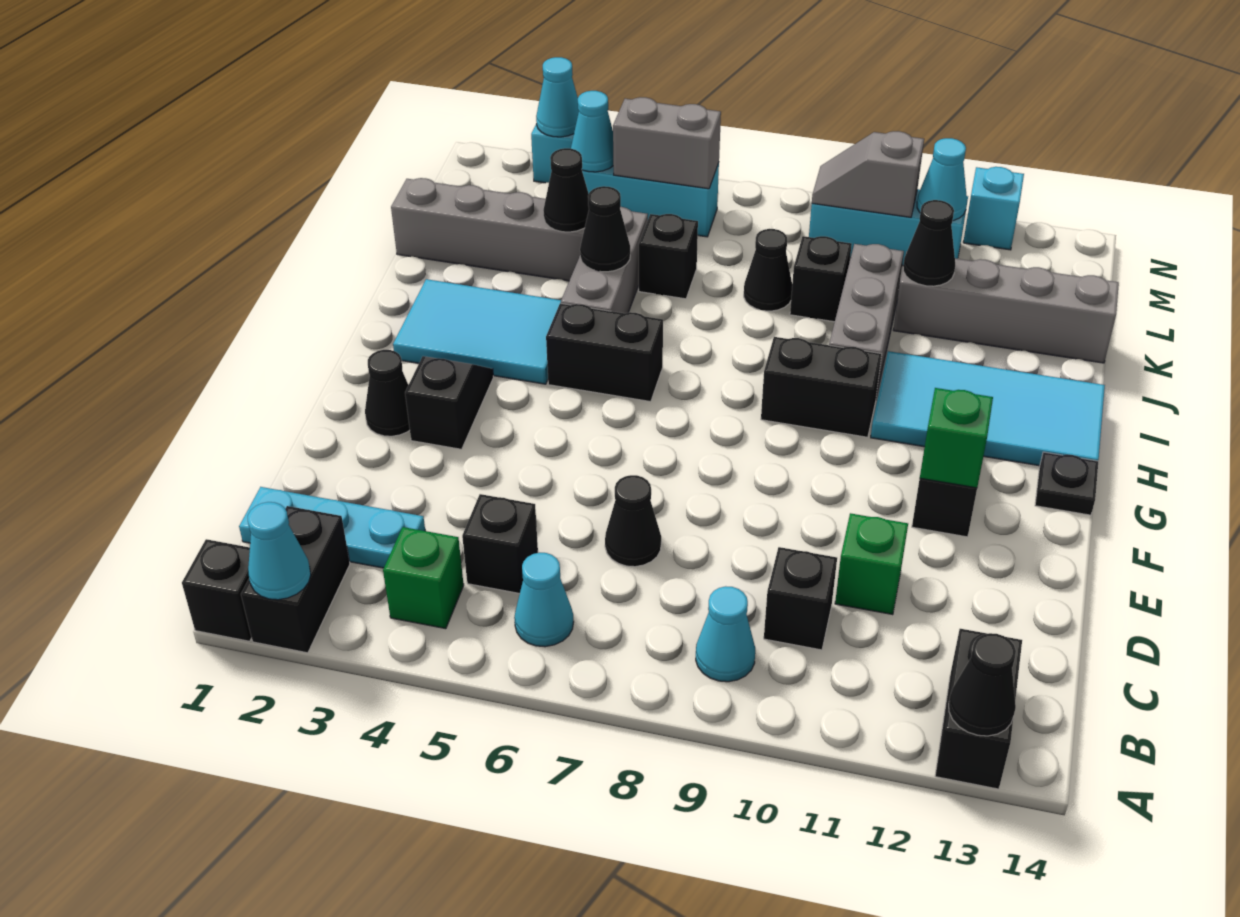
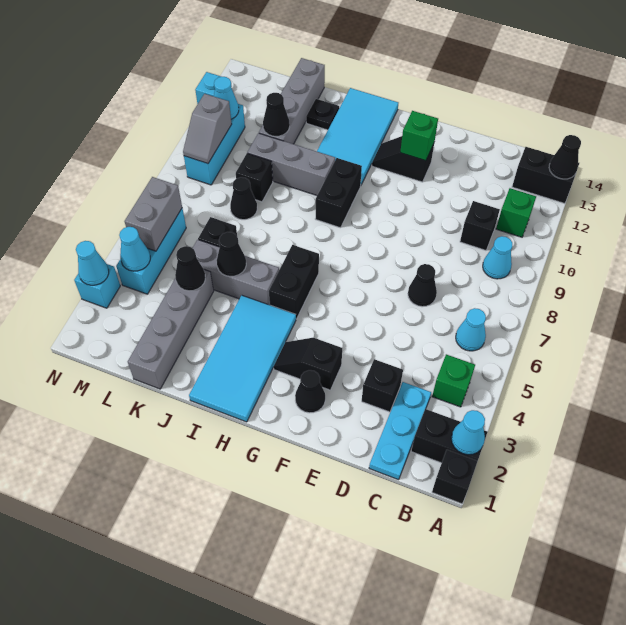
black 1x1 brick [462,494,538,594] -> black 1x1 brick moved to [362,359,403,412]
green 1x1 brick [835,513,908,615] -> green 1x1 brick moved to [496,188,536,237]
black 1x1 plate [1035,452,1098,515] -> black 1x1 plate moved to [306,99,339,130]
cyan 2x3 tile [393,279,561,384] -> cyan 2x4 tile [189,295,296,422]

